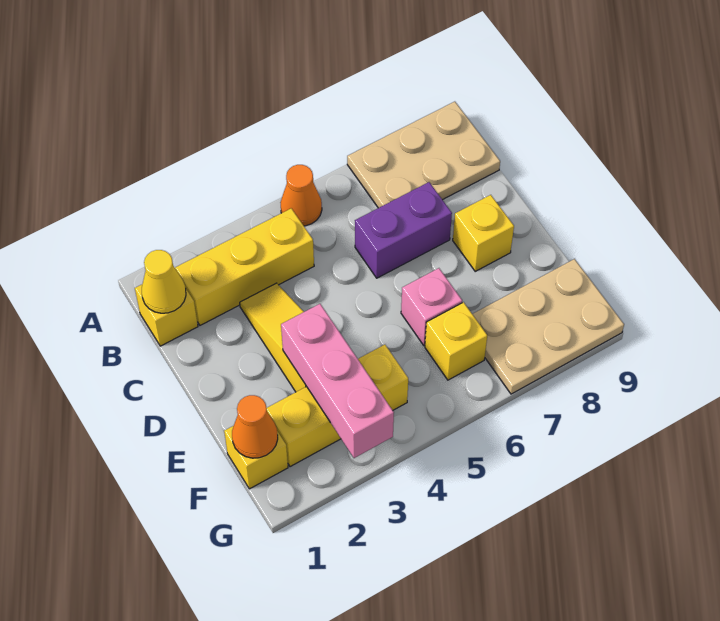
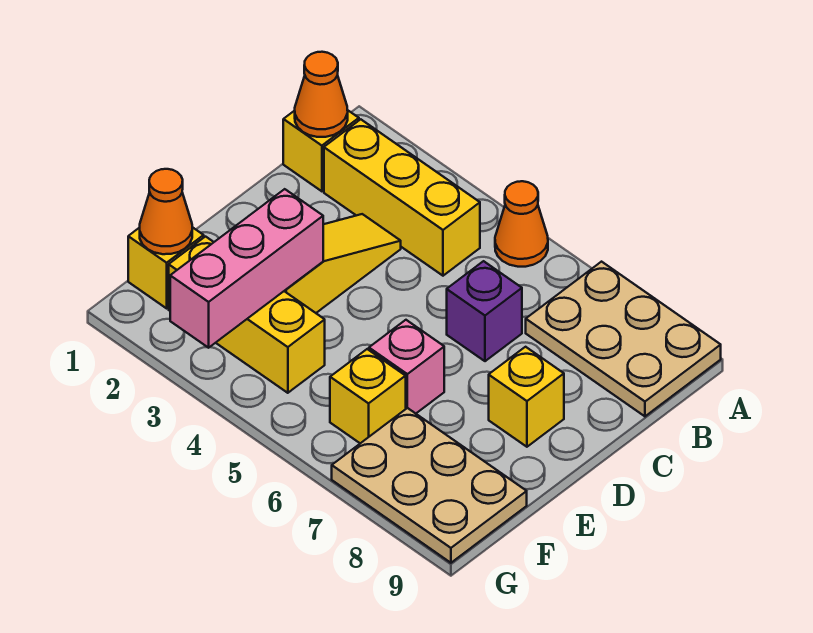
yellow 1x1 cone [142,250,186,313] -> orange 1x1 cone [295,52,348,137]
purple 1x2 brick [355,182,452,278] -> purple 1x1 brick [447,261,522,361]

